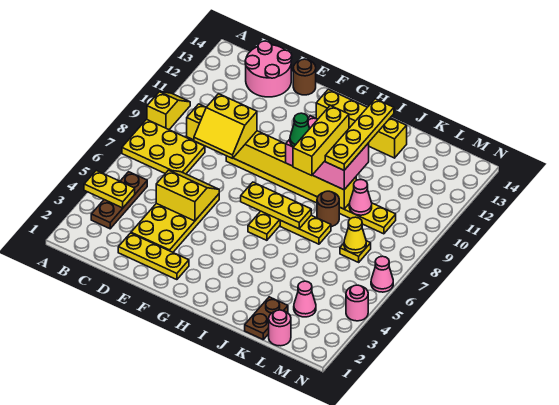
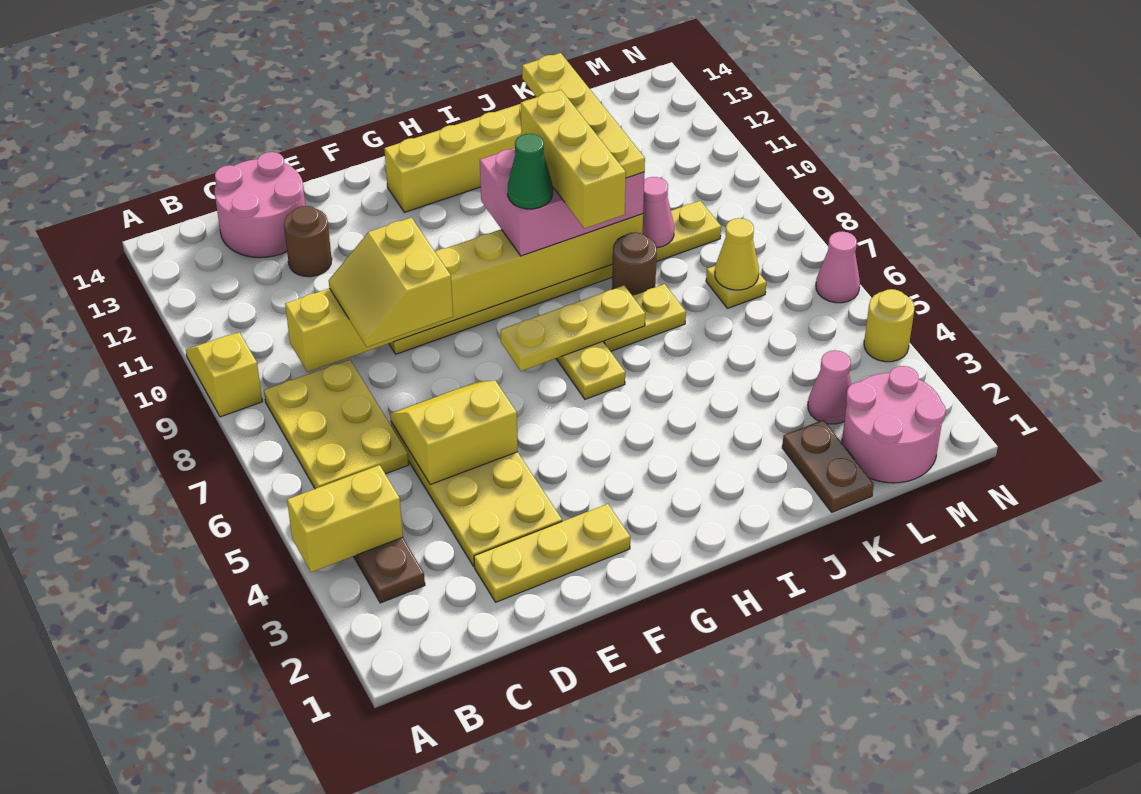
yellow 1x2 plate [84,171,135,208] -> yellow 1x2 brick [287,465,403,572]
yellow 2x3 plate [122,120,205,174] -> yellow 2x3 plate turned to [264,360,409,489]
yellow 2x2 slope [194,94,257,158] -> yellow 2x2 slope turned to [329,218,453,347]
brown 1x1 round brick [293,59,316,95] -> brown 1x1 round brick moved to [284,206,332,277]
pink 1x1 round brick [269,310,291,346] -> pink 2x2 round brick [842,366,946,483]
pink 1x1 round brick [346,285,368,321] -> yellow 1x1 round brick [864,289,914,362]

